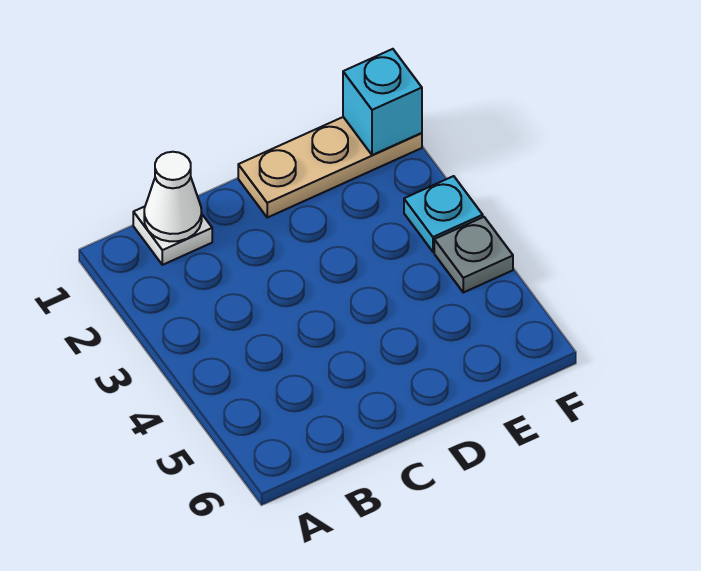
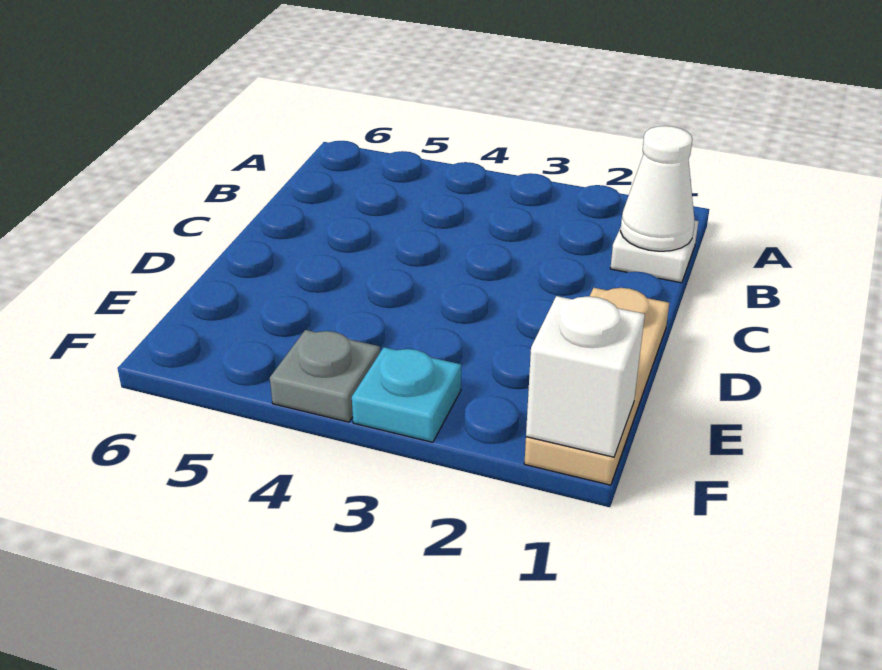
cyan 1x1 brick [343,49,422,155] -> white 1x1 brick [526,296,645,457]

